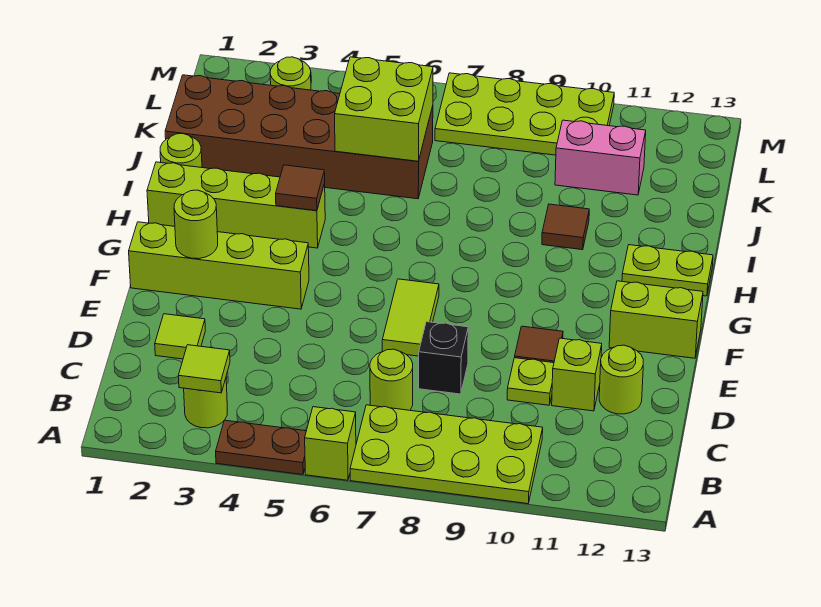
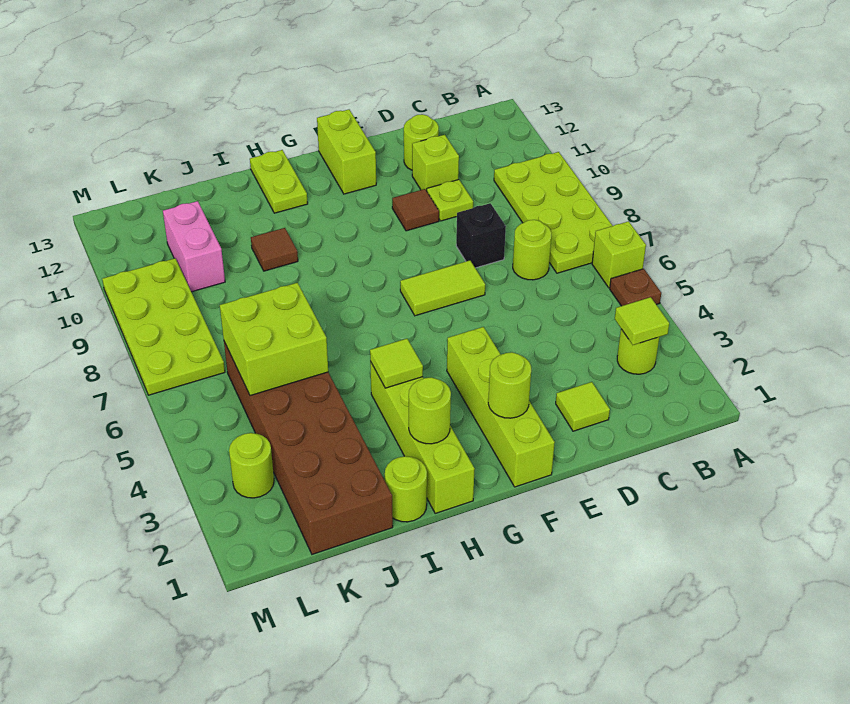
brown 1x2 plate [216,420,306,475] -> brown 1x1 plate [610,269,661,306]
none -> lime 1x1 round brick [409,377,451,444]
brown 1x1 tile [276,165,325,211] -> lime 1x1 tile [370,339,423,388]

